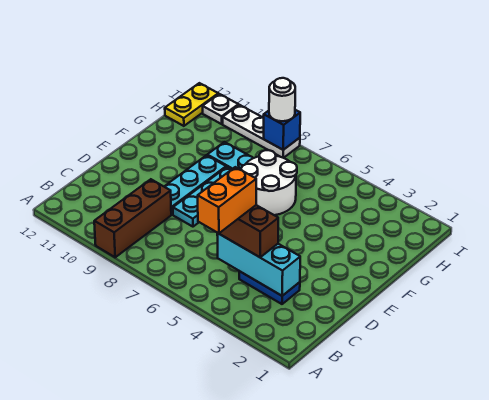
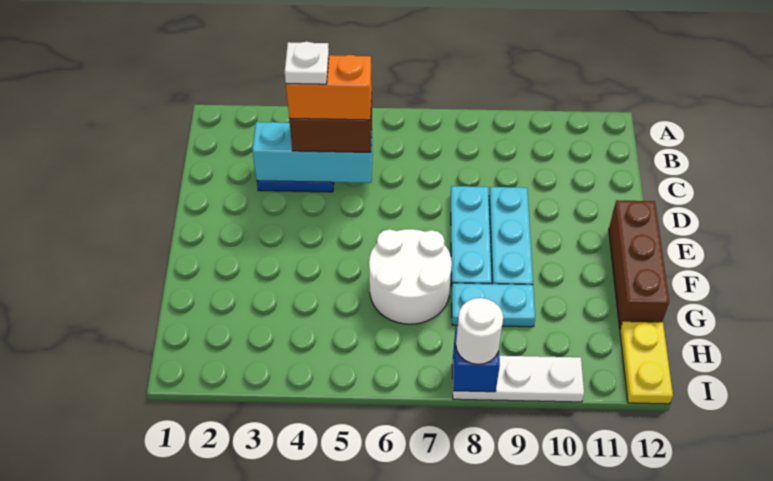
brown 1x3 brick [94,179,171,257] -> brown 1x3 brick moved to [609,200,669,328]
orange 1x2 brick [198,167,256,233] -> orange 1x2 brick turned to [286,55,372,120]
white 1x1 plate [203,94,238,124] -> white 1x1 plate moved to [285,42,329,84]

